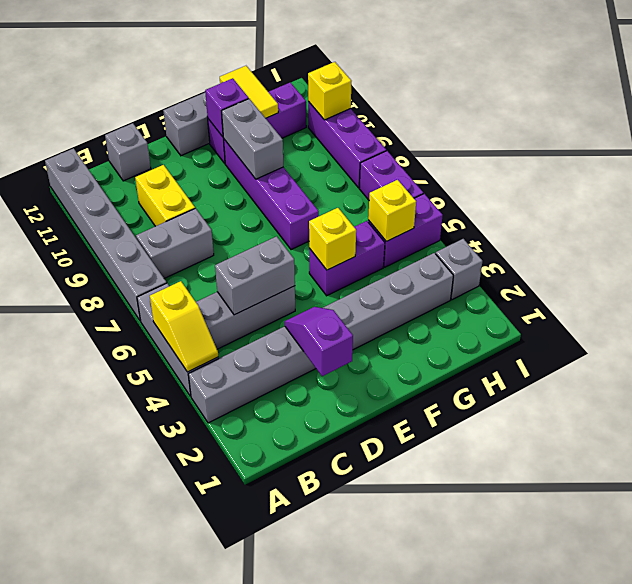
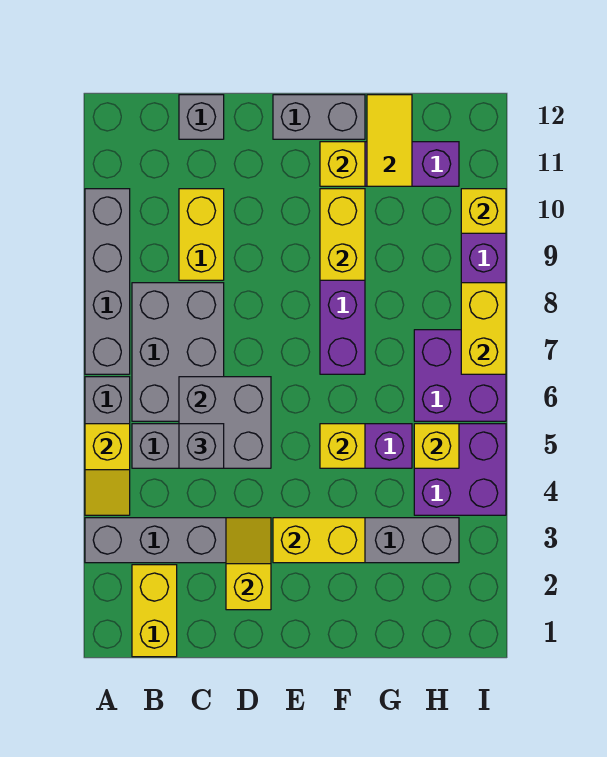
grey 1x6 brick [45,148,166,321] -> grey 1x4 brick [85,189,130,374]
none -> yellow 1x2 brick [132,565,177,657]
grey 1x2 brick [136,208,214,278] -> grey 2x3 brick [132,283,224,421]
grey 1x2 brick [215,236,295,315] -> grey 2x2 brick [179,377,271,468]
purple 1x2 slope [285,307,353,376] -> yellow 1x2 slope [226,518,271,610]
none -> yellow 1x2 brick [273,518,365,563]
grey 1x2 brick [222,99,283,179] -> yellow 1x2 brick [320,189,365,280]
purple 1x1 brick [205,78,249,137] -> yellow 1x1 brick [320,142,365,186]
purple 1x2 brick [368,194,443,267] -> purple 2x2 brick [414,424,506,515]
grey 1x1 brick [436,239,482,300] -> grey 1x1 brick moved to [179,424,224,468]
purple 1x2 brick [359,151,423,200] -> purple 2x2 brick [414,330,506,421]
none -> yellow 1x2 brick [461,283,506,374]

